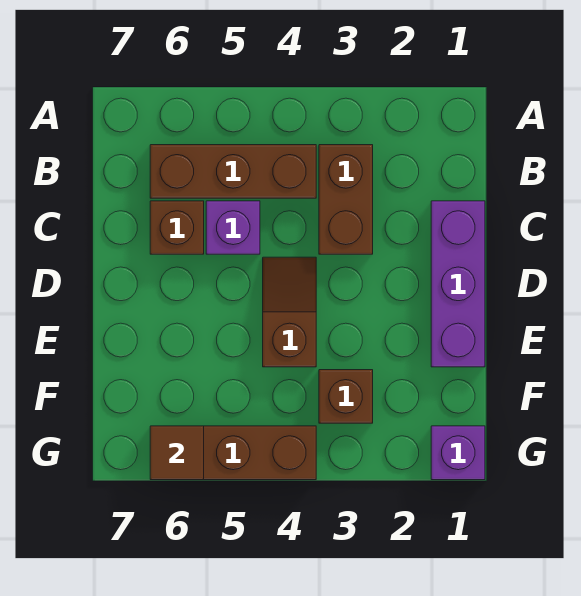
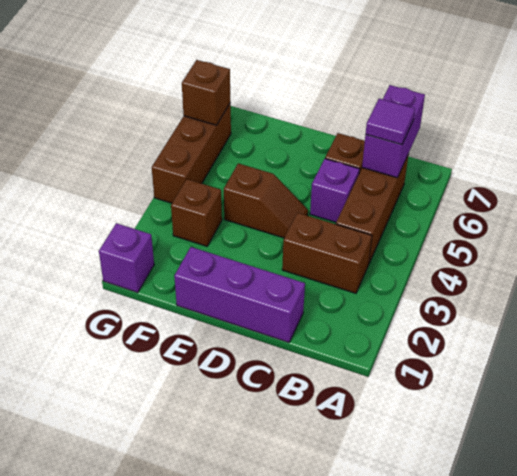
none -> purple 1x2 brick [362,85,425,178]
none -> purple 1x1 tile [366,99,415,145]
brown 1x1 tile [150,426,204,480] -> brown 1x1 brick [182,60,230,125]

